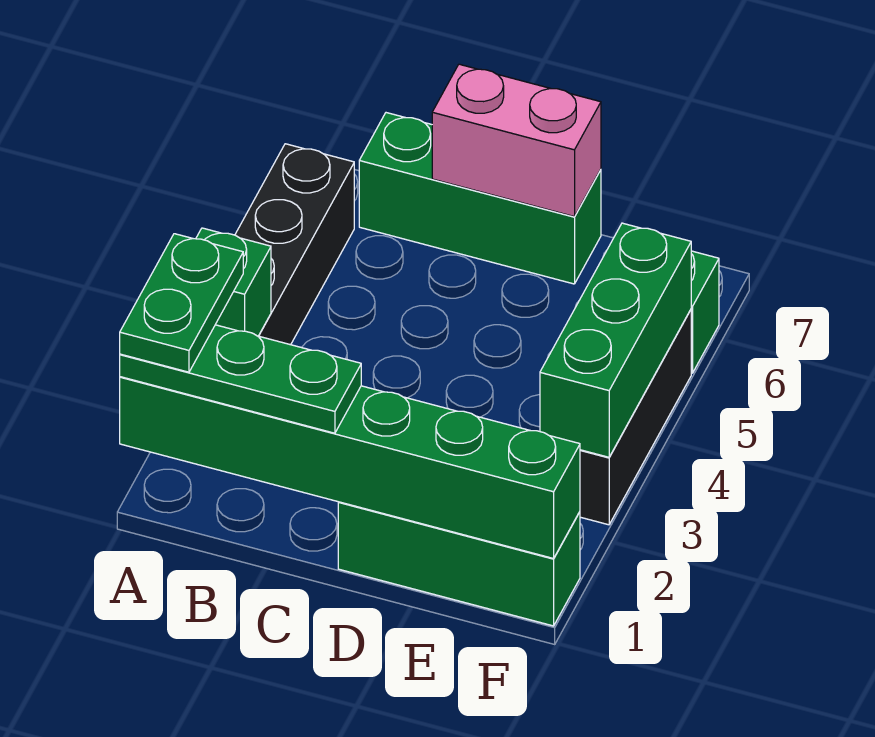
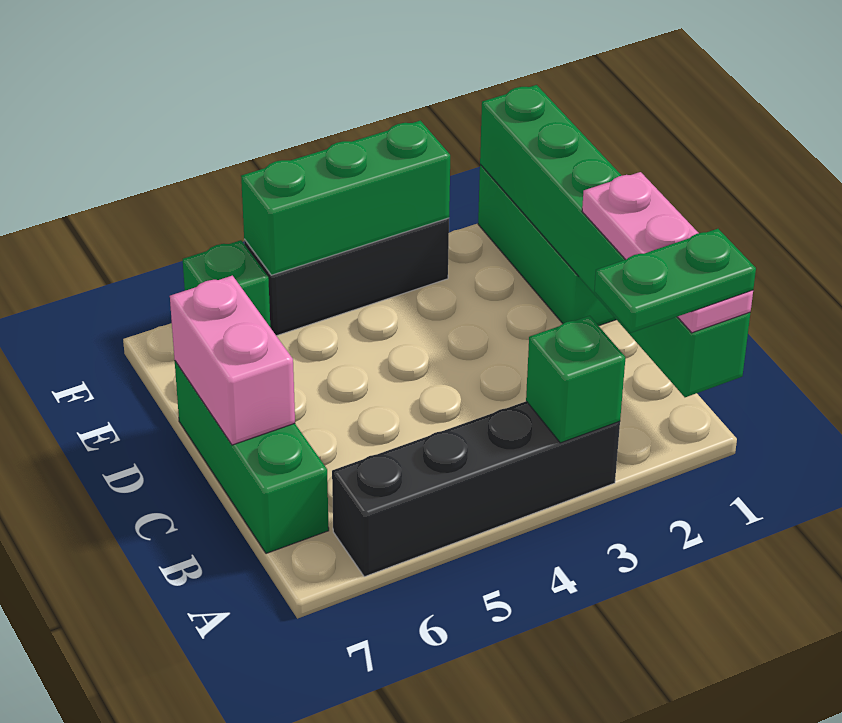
green 1x3 plate [120,325,361,433] -> pink 1x3 plate [582,172,753,333]

